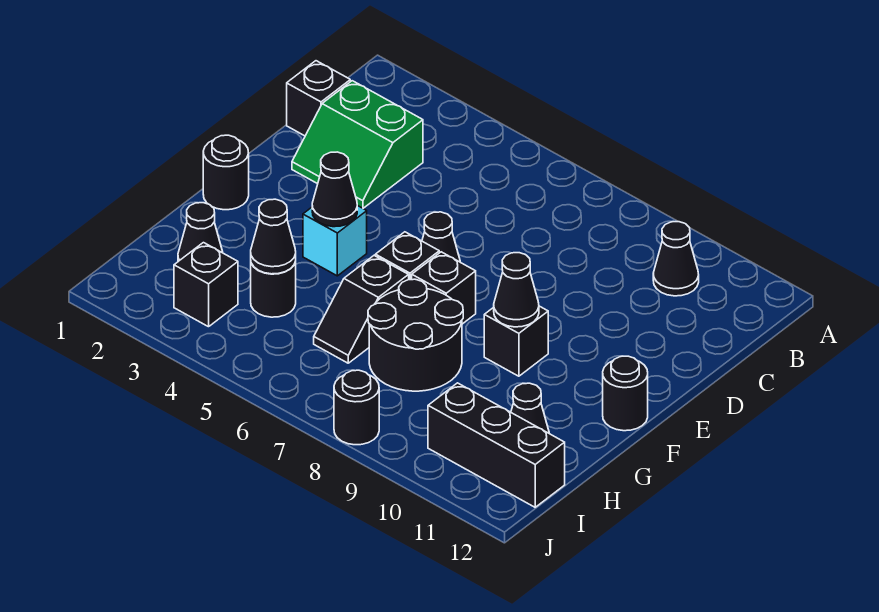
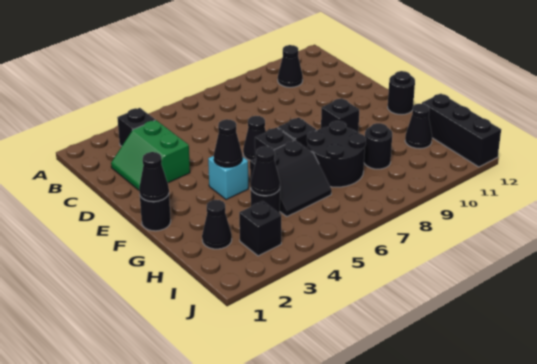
black 1x1 brick [287,61,350,136] -> black 1x1 brick moved to [117,108,155,146]
green 2x2 slope [292,81,423,208] -> green 2x2 slope turned to [111,120,190,190]
black 1x1 cone [494,253,539,327] -> black 1x1 cone moved to [139,152,169,202]
black 1x2 slope [314,256,409,363] -> black 2x2 slope [250,140,332,216]
black 1x3 brick [428,383,565,507] -> black 1x3 brick turned to [422,94,501,167]
black 1x1 round brick [334,370,379,445] -> black 1x1 round brick moved to [364,123,392,169]

